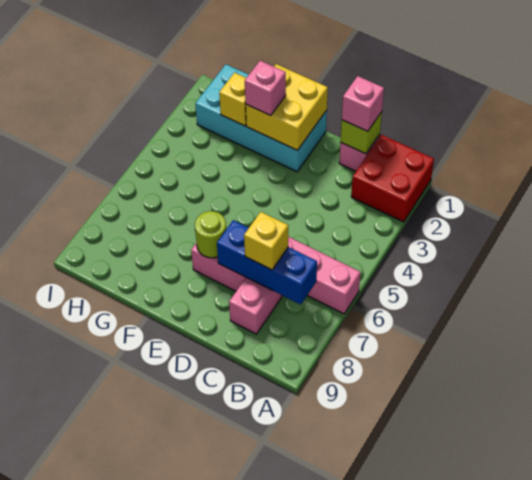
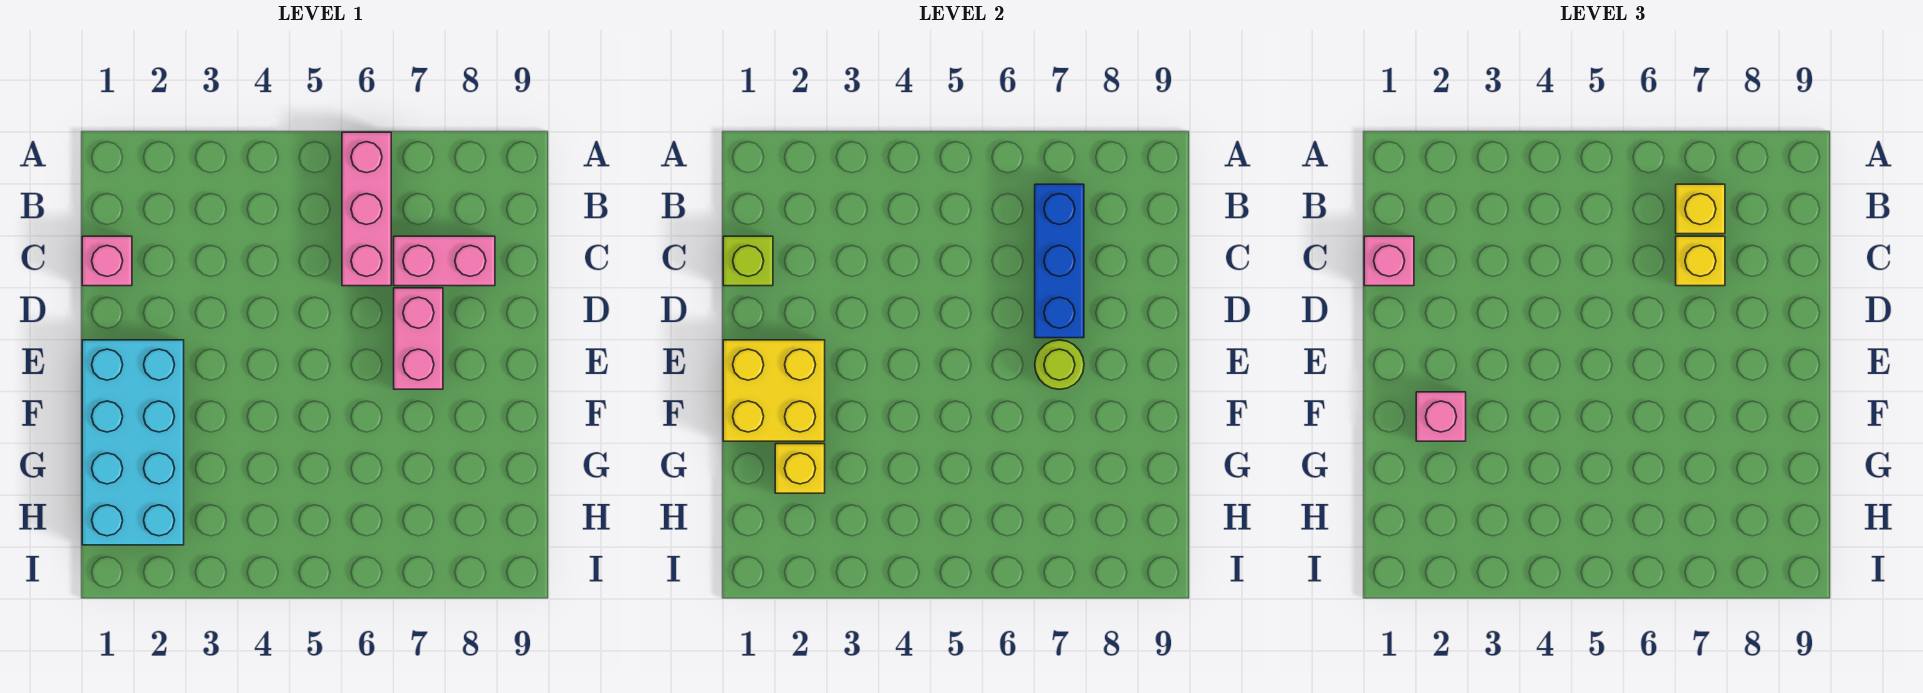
red 2x2 brick [351,135,434,222] -> none
none -> yellow 1x1 brick [1676,184,1725,234]

